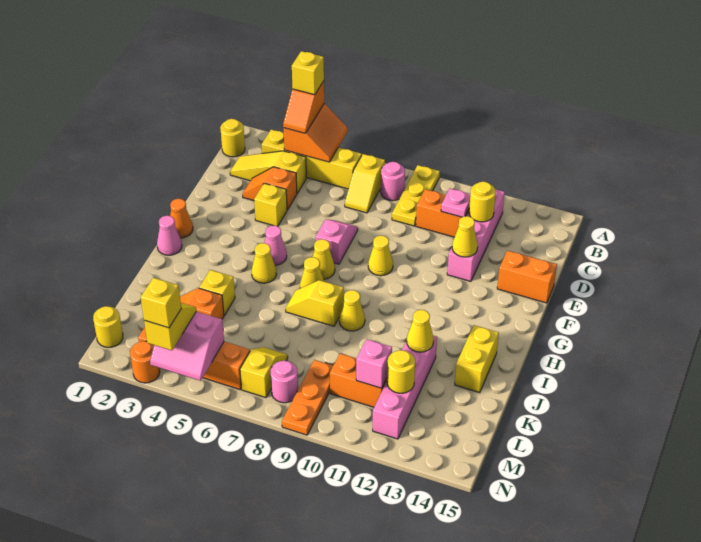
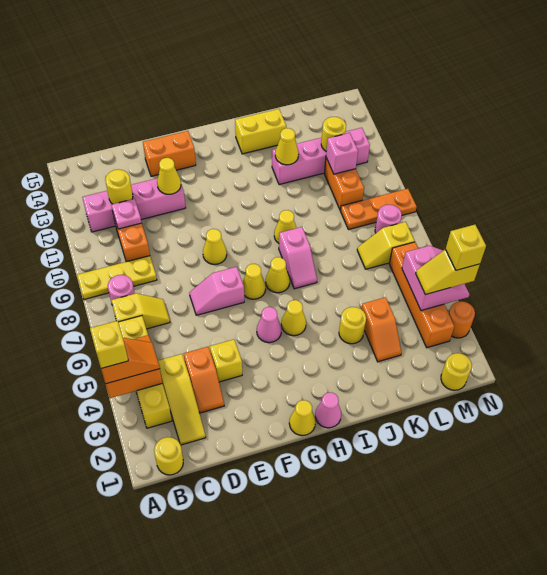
orange 1x2 brick [497,251,557,303] -> orange 1x2 brick turned to [143,131,196,176]
orange 1x1 cone [170,199,193,238] -> yellow 1x1 cone [289,400,316,436]
yellow 1x2 slope [286,280,344,326] -> pink 1x2 slope [279,227,317,289]
yellow 1x1 brick [199,270,235,316] -> yellow 1x1 round brick [339,307,366,344]

